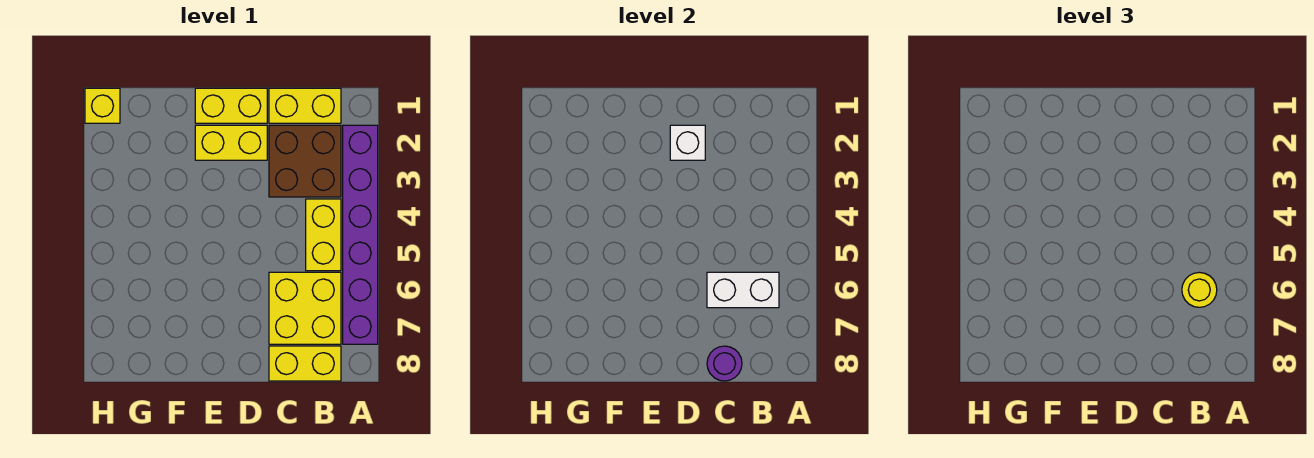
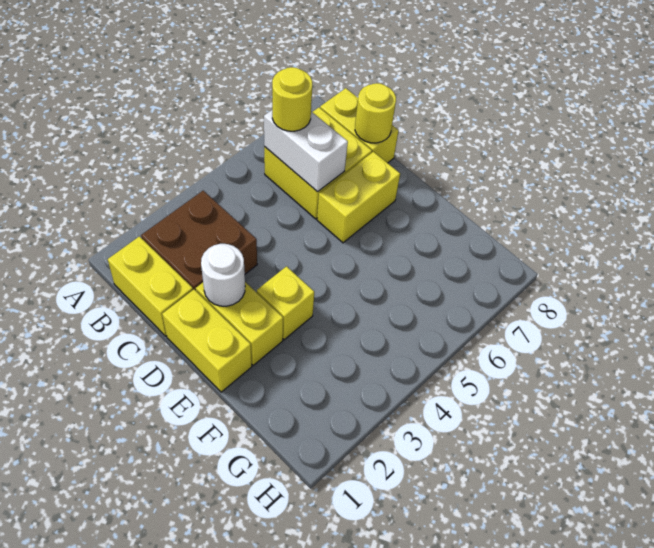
purple 1x6 brick [343,125,378,344] -> none
yellow 1x2 brick [306,199,341,271] -> yellow 1x2 brick moved to [317,152,400,243]
purple 1x1 round brick [707,346,742,381] -> yellow 1x1 round brick [355,83,396,143]
white 1x1 brick [670,125,705,160] -> white 1x1 round brick [201,244,245,306]
yellow 1x1 brick [85,88,120,123] -> yellow 1x1 brick moved to [257,266,314,340]

